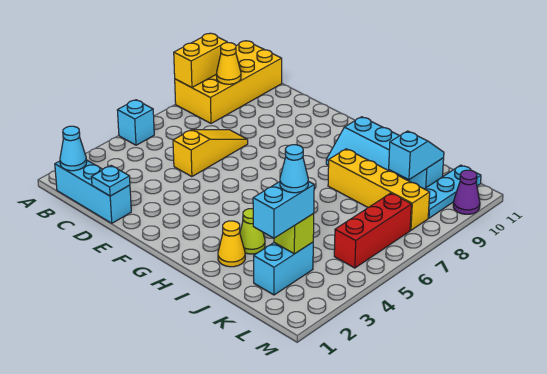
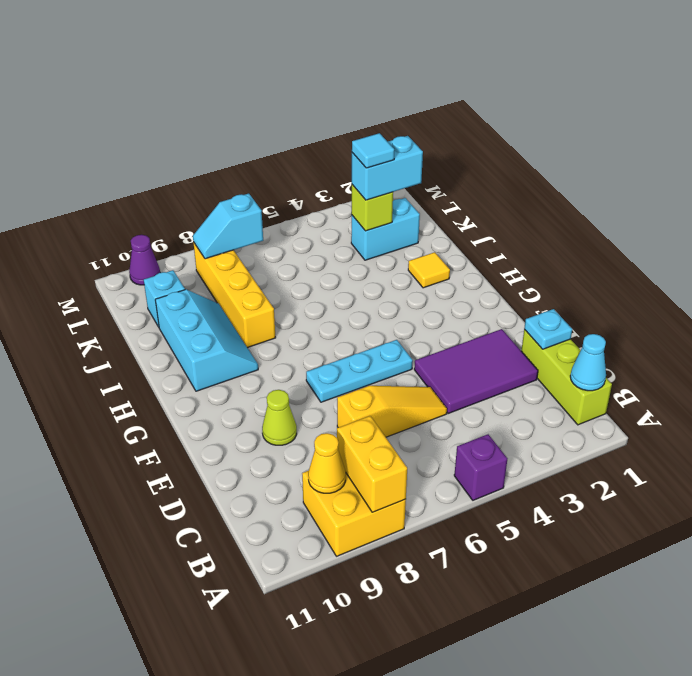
cyan 1x1 brick [117,100,154,145] -> purple 1x1 brick [454,434,507,500]
yellow 2x4 brick [175,41,282,123] -> yellow 2x2 brick [302,471,406,556]
yellow 1x2 brick [174,33,227,88] -> yellow 1x2 brick turned to [337,416,407,512]
cyan 1x3 brick [55,160,131,223] -> lime 1x3 brick [521,330,612,425]
none -> purple 2x3 tile [414,329,538,413]
yellow 1x3 slope [173,129,248,177] -> yellow 1x3 slope turned to [337,386,447,437]
yellow 1x1 cone [218,221,245,267] -> yellow 1x1 tile [408,252,450,288]
lime 1x1 cone [240,209,265,254] -> lime 1x1 cone moved to [262,390,297,445]
cyan 1x1 cone [280,145,308,193] -> cyan 1x1 tile [352,133,394,168]
cyan 1x2 slope [389,131,444,180] -> cyan 1x2 slope moved to [193,194,263,259]
red 1x3 brick [334,193,411,268] -> none
cyan 1x3 plate [425,165,481,218] -> cyan 1x3 plate moved to [306,340,413,402]

